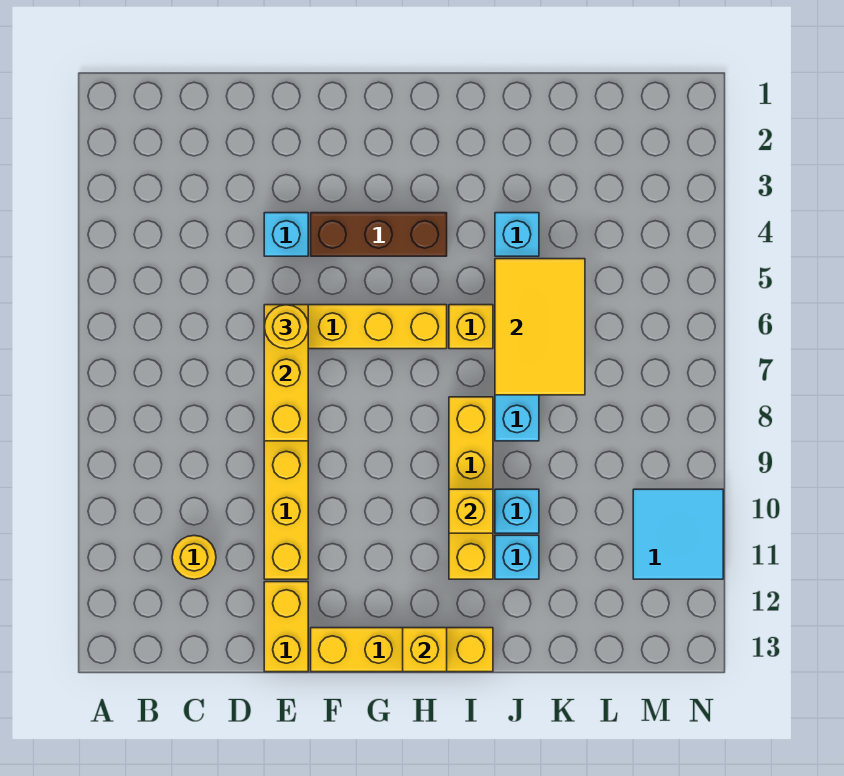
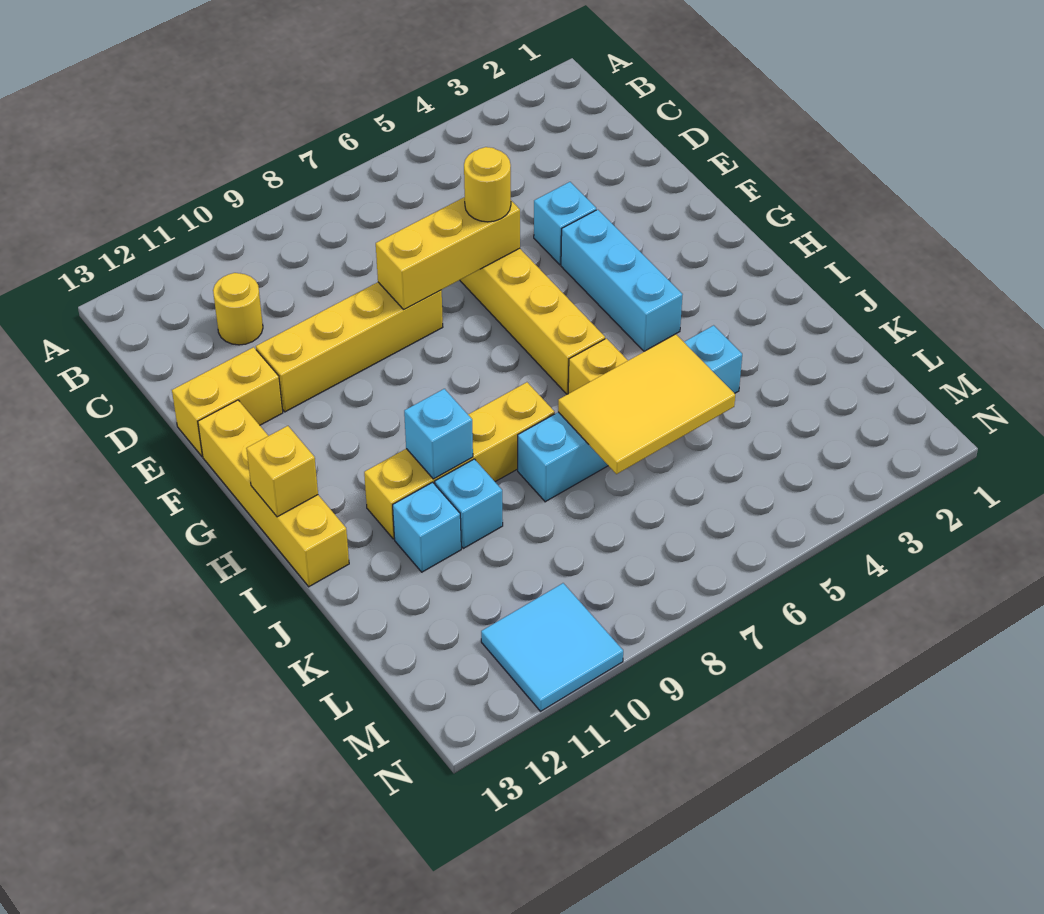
brown 1x3 brick [311,213,447,256] -> cyan 1x3 brick [561,210,683,351]
yellow 1x1 brick [449,489,493,533] -> cyan 1x1 brick [404,389,473,479]

